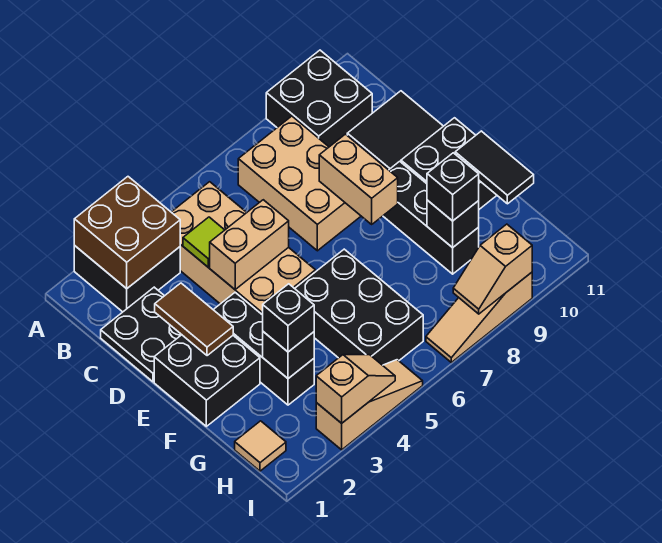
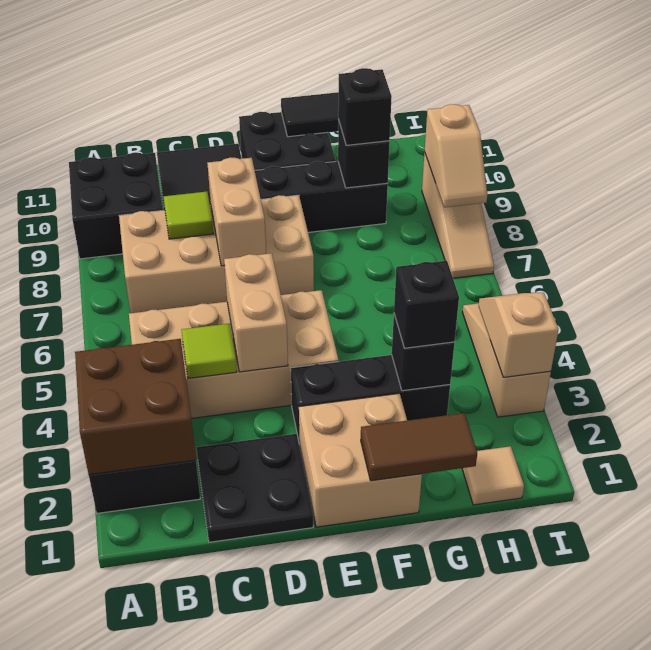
tan 2x3 brick [238,116,361,251] -> tan 2x4 brick [119,195,314,313]
none -> lime 1x1 tile [164,192,213,239]
brown 1x2 tile [155,283,233,356] -> brown 1x2 tile moved to [361,413,477,481]
tan 1x2 brick [319,134,398,224] -> tan 1x2 brick turned to [207,158,266,266]
black 2x2 brick [154,335,260,426] -> tan 2x2 brick [299,393,422,527]
black 2x3 brick [295,249,423,365] -> none

